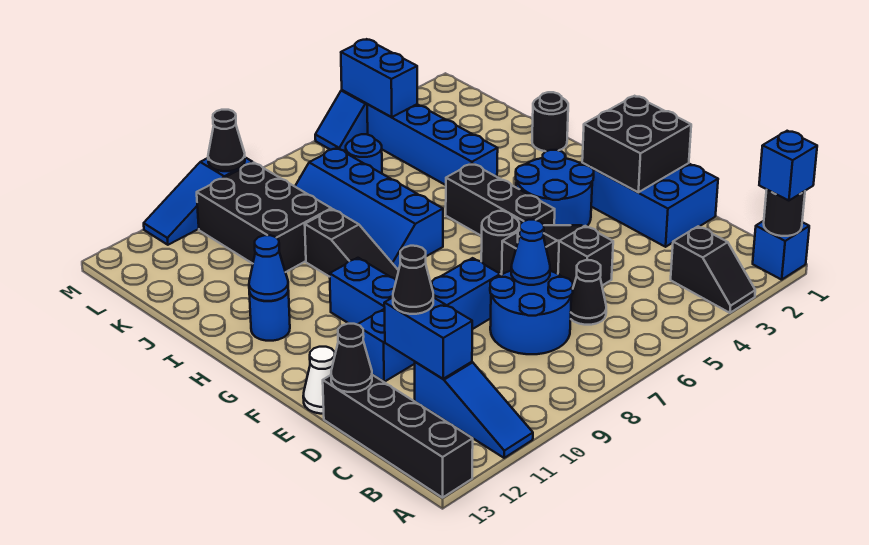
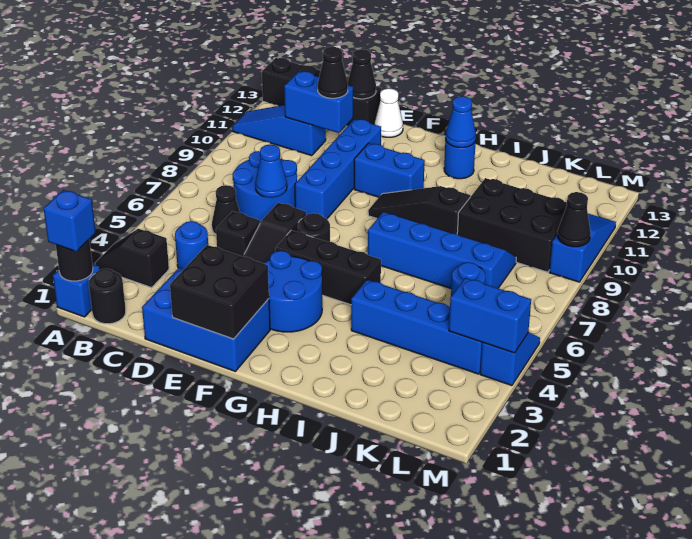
none -> blue 1x1 round brick [175,221,208,269]
black 1x1 round brick [532,92,568,151] -> black 1x1 round brick moved to [89,269,126,324]

